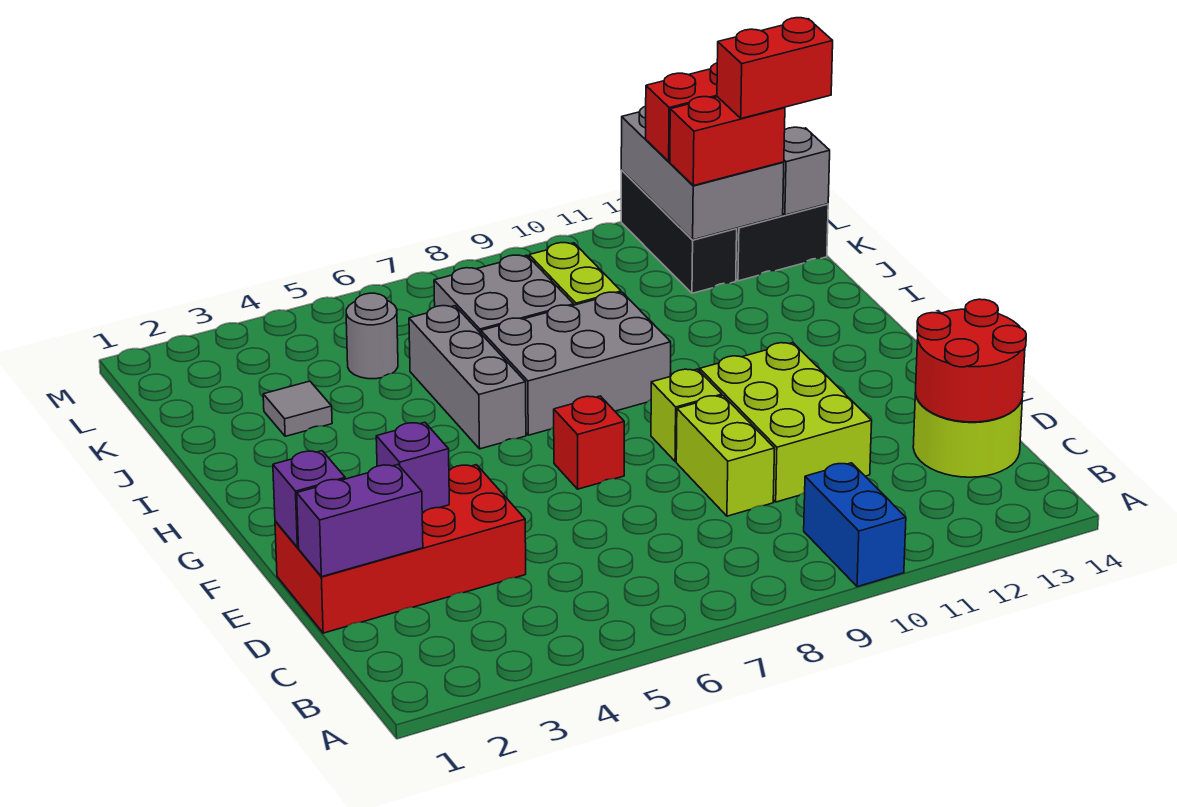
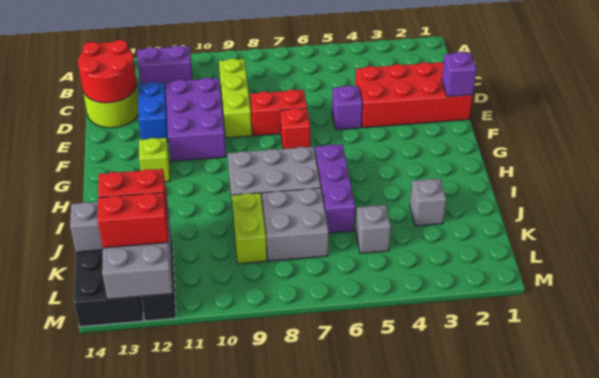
blue 1x2 brick [804,463,906,587] -> blue 1x2 brick moved to [138,82,169,142]
purple 1x2 brick [297,465,423,577] -> purple 1x2 brick moved to [138,45,192,88]
lime 1x2 brick [676,396,775,516] -> lime 1x3 brick [219,58,252,138]
lime 2x3 brick [700,343,872,502] -> purple 2x3 brick [166,78,226,161]
purple 1x1 brick [376,422,449,512] -> purple 1x1 brick moved to [332,86,363,130]
lime 1x1 brick [651,369,722,462] -> lime 1x1 brick moved to [139,138,170,182]
grey 1x3 brick [409,306,526,449] -> purple 1x3 brick [315,144,355,233]
grey 1x1 tile [263,381,332,436] -> grey 1x1 brick [410,179,446,226]
grey 1x1 round brick [346,293,398,379] -> grey 1x1 brick [356,205,391,253]
red 1x2 brick [717,18,833,118] -> red 1x2 brick moved to [250,90,307,136]

